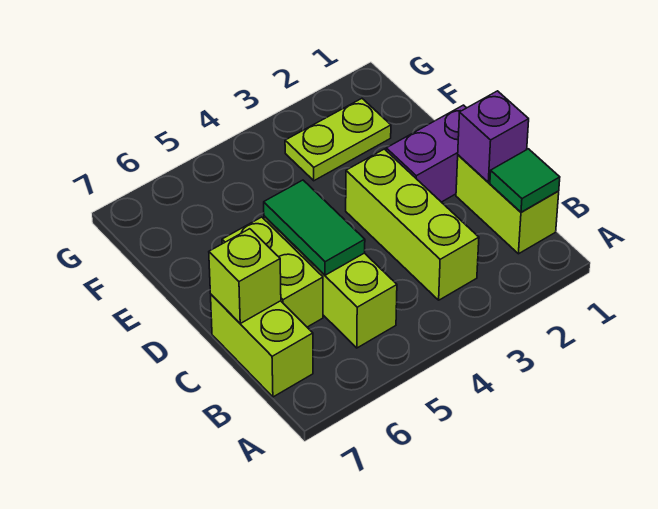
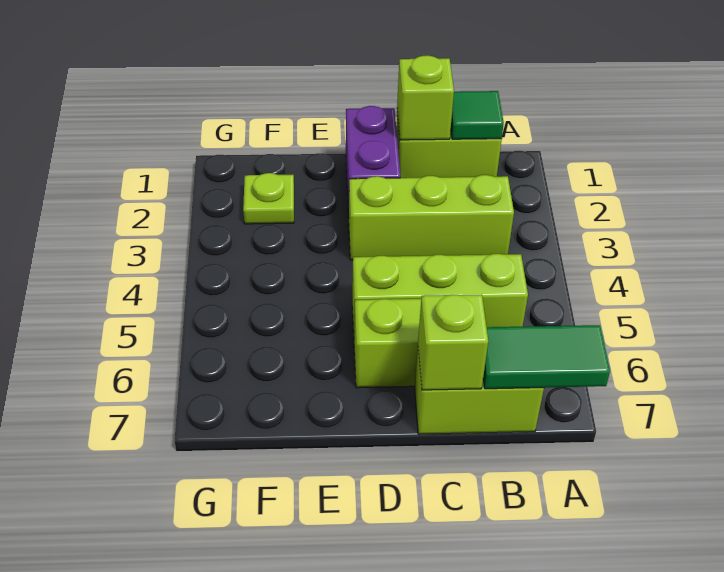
purple 1x1 brick [458,91,529,182] -> lime 1x1 brick [397,55,454,140]
green 1x2 tile [264,180,365,275] -> green 1x2 tile moved to [483,325,610,389]
lime 1x2 plate [285,99,391,181] -> lime 1x1 plate [243,173,294,224]

